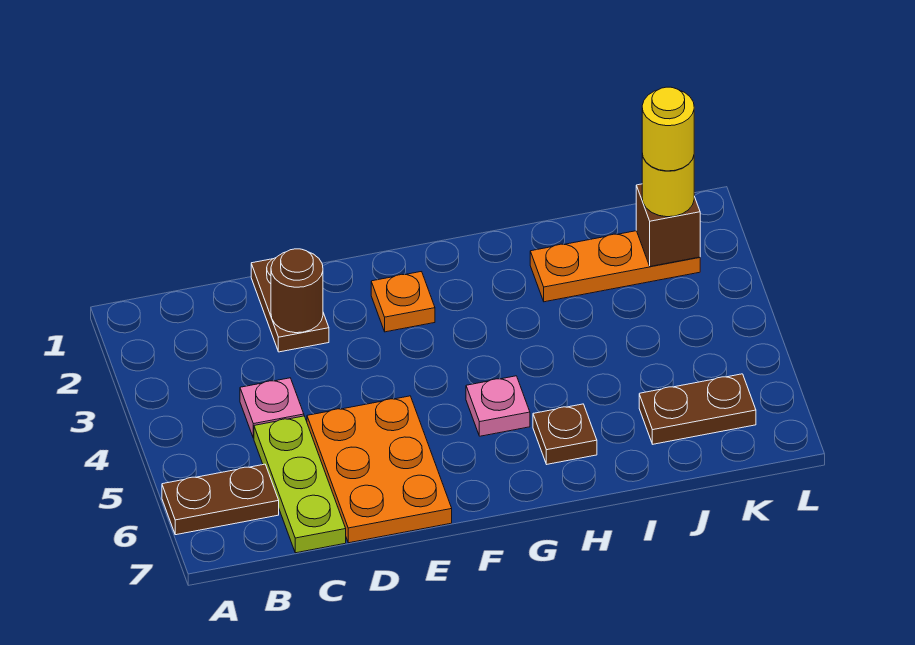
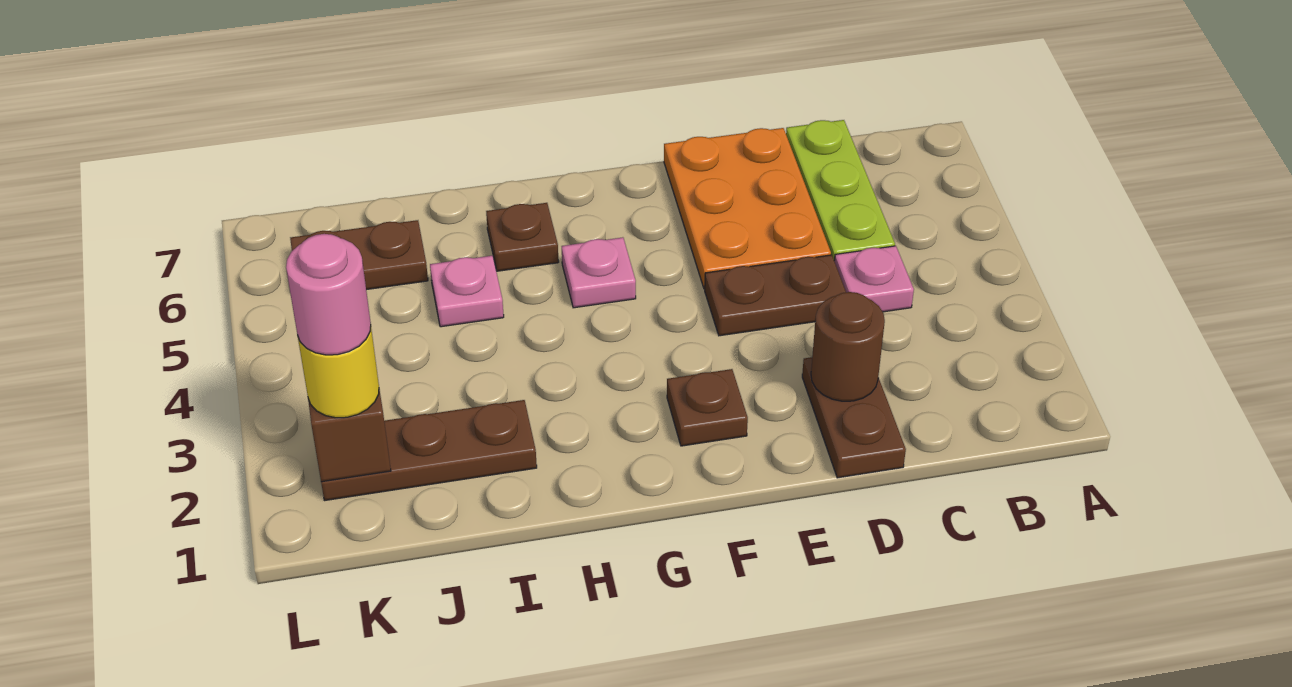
brown 1x2 plate [162,464,279,535] -> brown 1x2 plate moved to [705,255,846,336]
orange 1x1 plate [371,272,435,332] -> brown 1x1 plate [667,369,748,446]
orange 1x3 plate [530,231,700,302] -> brown 1x3 plate [321,400,537,501]
none -> pink 1x1 plate [430,256,504,327]
yellow 1x1 round brick [642,87,694,171] -> pink 1x1 round brick [286,234,371,355]

